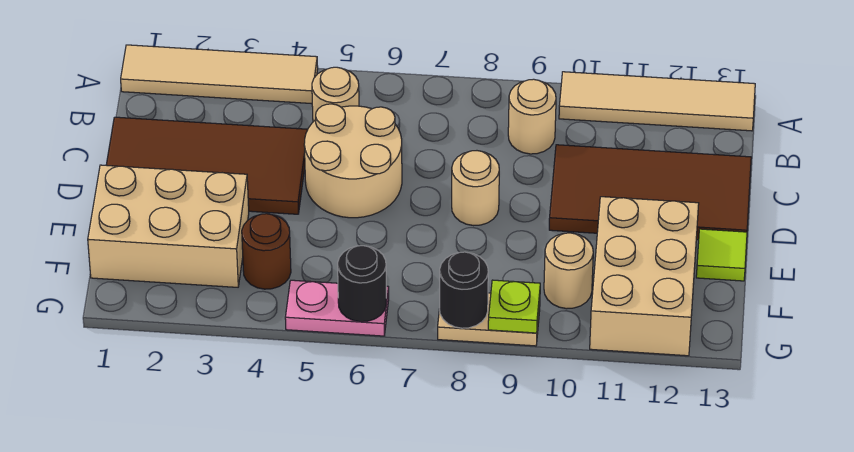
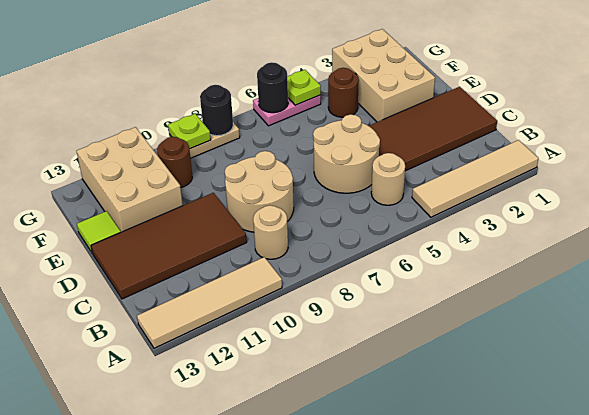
tan 1x1 round brick [452,151,499,226] -> tan 2x2 round brick [225,151,294,232]
tan 2x3 brick [88,165,249,287] -> tan 2x3 brick turned to [332,29,435,122]
tan 1x1 round brick [544,233,593,309] -> brown 1x1 round brick [157,137,192,188]
none -> lime 1x1 plate [287,70,321,105]

